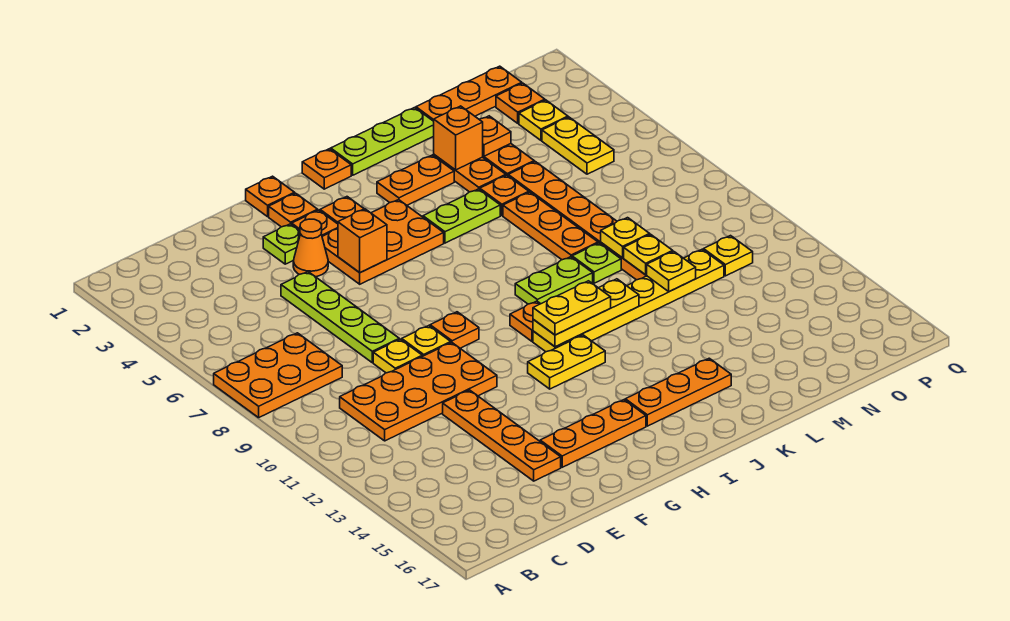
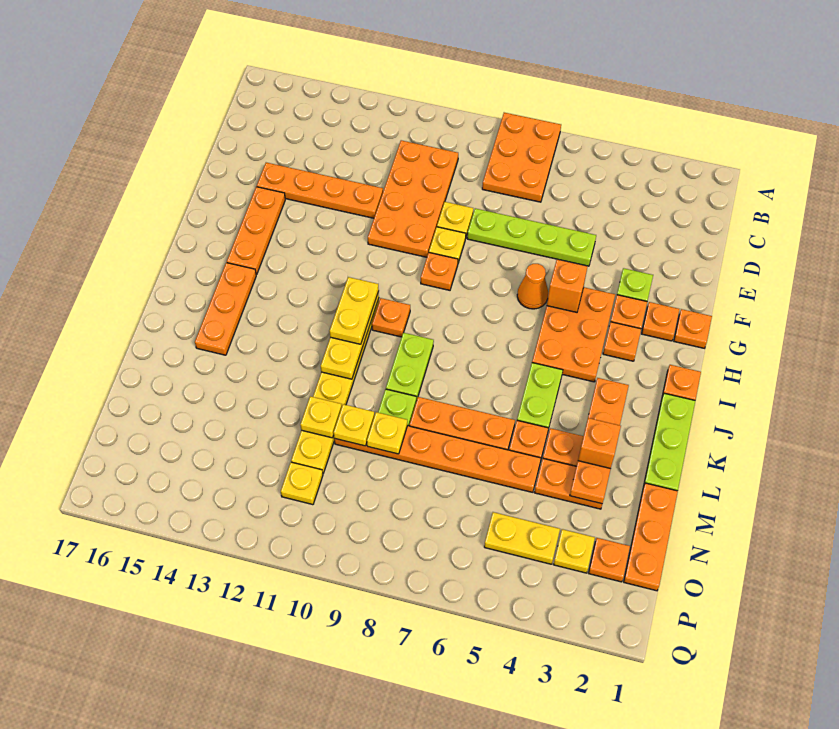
orange 1x1 cone [293,219,328,277] -> orange 1x1 cone moved to [517,264,548,309]
yellow 1x2 plate [528,335,605,389] -> none

